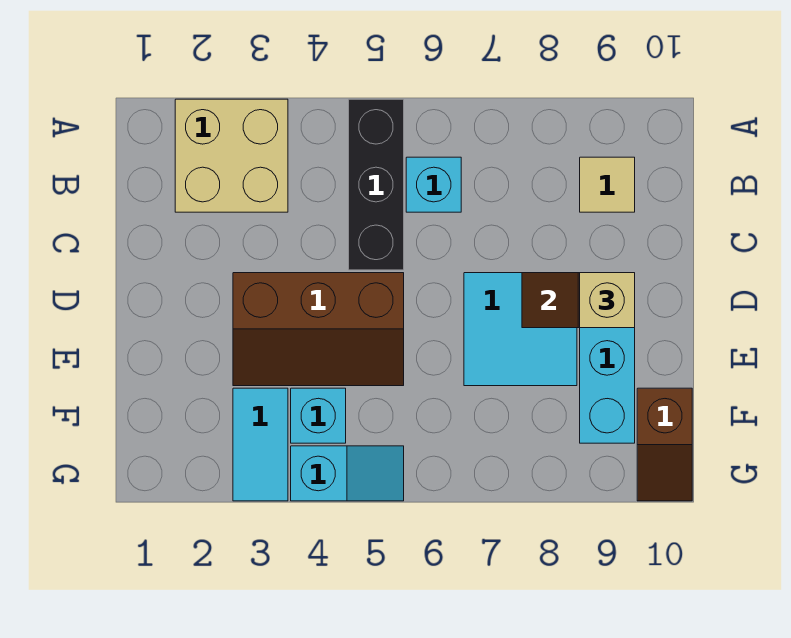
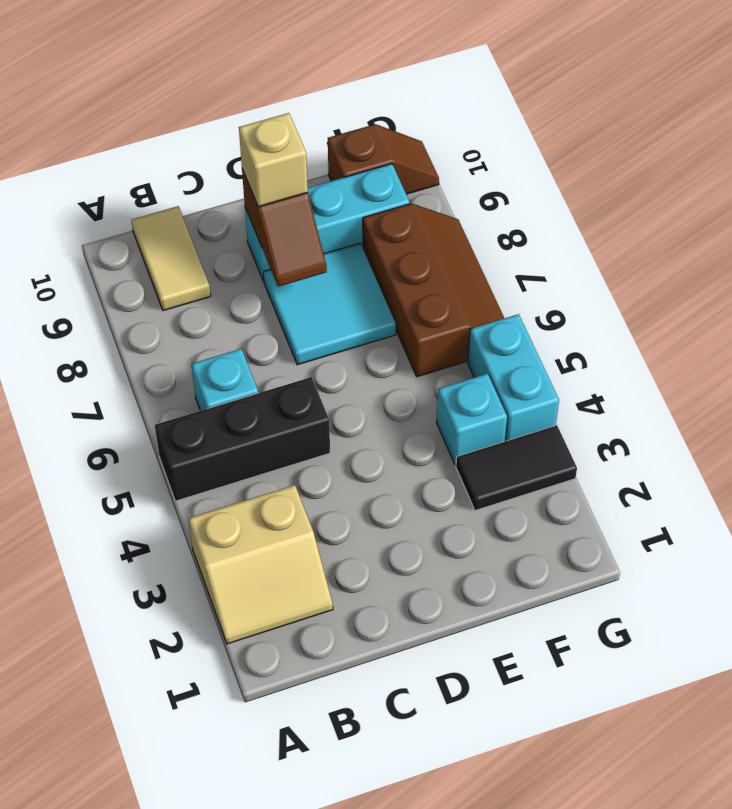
tan 2x2 brick [175,99,288,212] -> tan 2x2 slope [189,485,333,644]
tan 1x1 tile [580,157,635,212] -> tan 1x2 tile [131,206,211,311]
brown 2x3 slope [233,273,404,386] -> brown 2x3 slope moved to [363,204,504,377]
cyan 1x2 tile [233,388,288,501] -> black 1x2 tile [456,425,577,510]
cyan 1x2 slope [291,446,404,501] -> cyan 1x2 brick [468,314,559,441]

